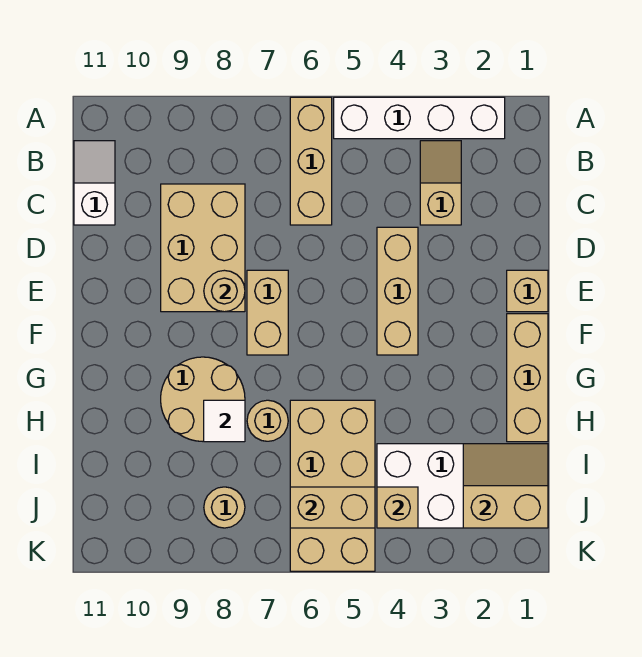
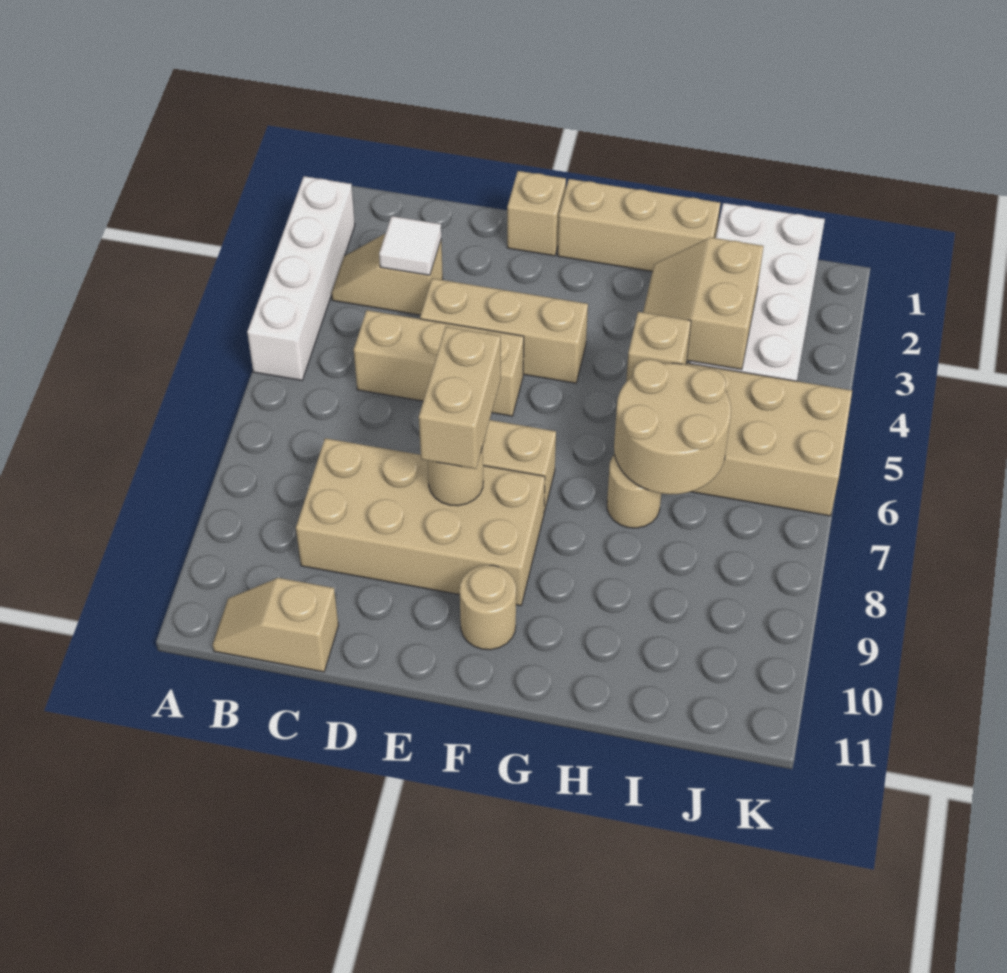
tan 1x3 brick [290,97,332,225] -> tan 1x3 brick moved to [354,310,524,416]
white 1x2 slope [74,141,115,225] -> tan 1x2 slope [213,578,338,672]
tan 2x3 brick [161,184,245,312] -> tan 2x4 brick [296,438,545,606]
tan 2x2 round brick [161,357,245,441] -> tan 2x2 round brick moved to [614,359,731,494]
white 1x1 tile [204,400,245,442] -> white 1x1 tile moved to [379,216,441,275]
tan 2x2 slope [463,444,548,528] -> tan 2x2 slope moved to [643,237,764,370]
tan 1x1 brick [377,487,418,528] -> tan 1x1 brick moved to [626,312,691,382]
tan 1x2 brick [290,487,375,528] -> tan 1x2 brick moved to [419,327,501,469]
tan 1x1 round brick [204,487,245,528] -> tan 1x1 round brick moved to [460,565,516,650]

